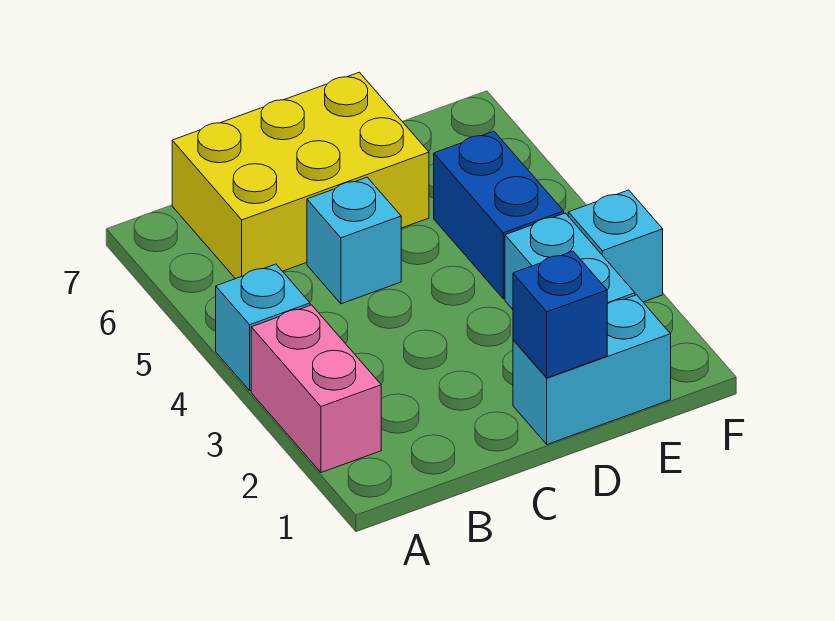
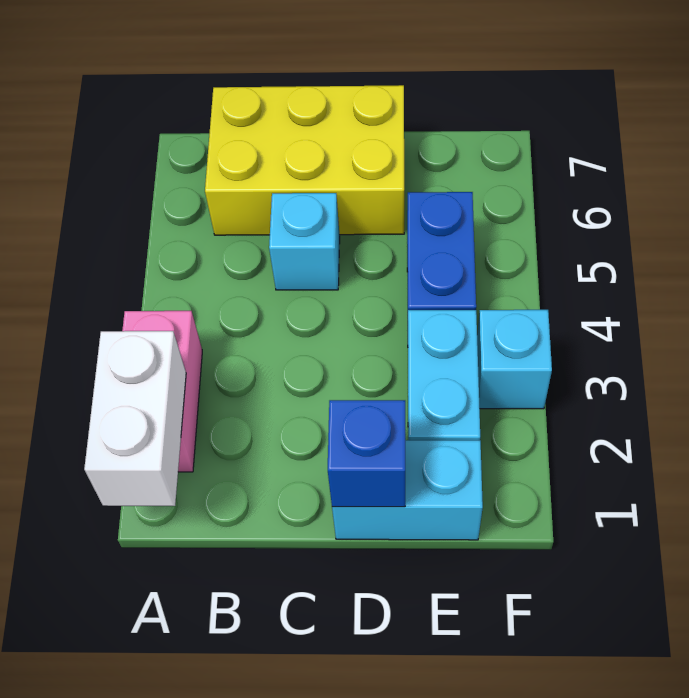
none -> white 1x2 brick [84,331,186,506]
cyan 1x1 brick [216,264,310,391] -> none

